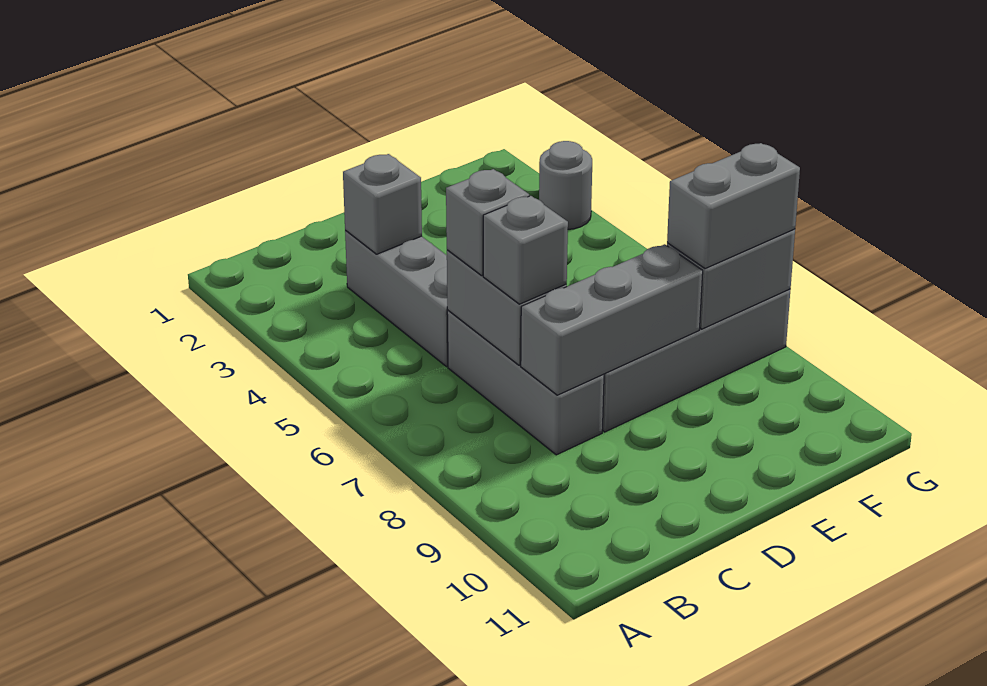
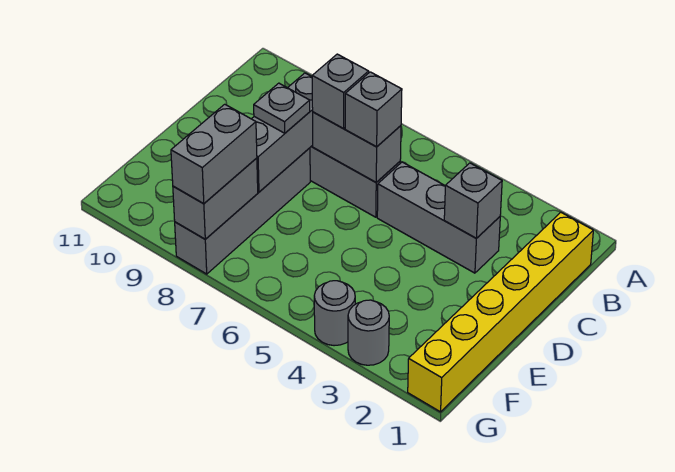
none -> yellow 1x6 brick [408,212,593,412]
none -> grey 1x1 plate [254,83,310,133]
none -> grey 1x1 round brick [314,281,355,346]

